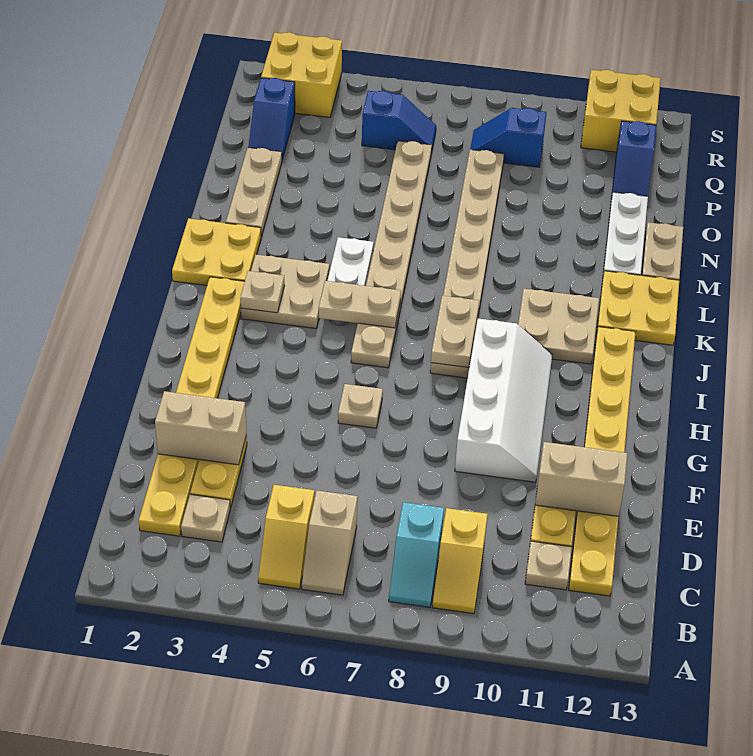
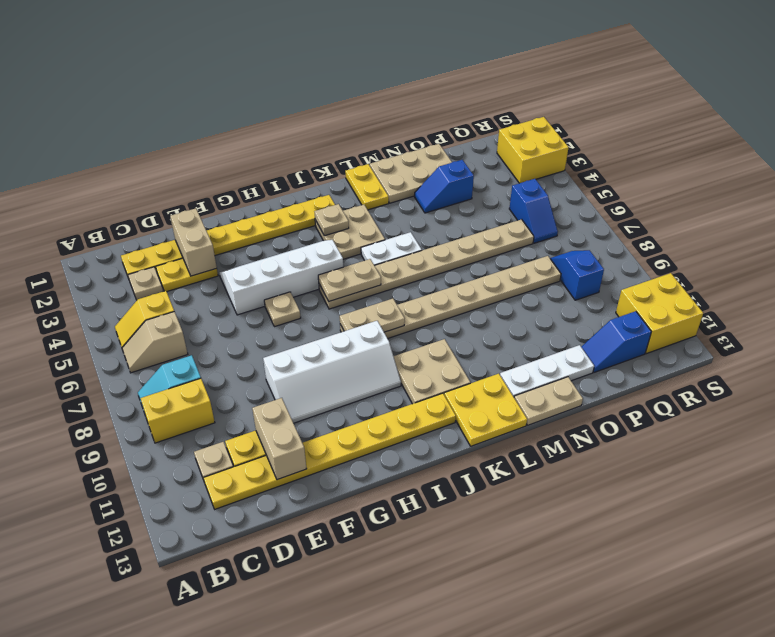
yellow 1x2 slope [432,508,488,614] -> yellow 1x2 brick [140,378,215,443]
none -> white 2x4 slope [219,240,343,315]
tan 1x2 plate [319,281,401,328] -> tan 1x2 plate turned to [318,259,381,301]
yellow 2x2 plate [172,218,261,285] -> yellow 1x2 plate [345,164,389,210]
tan 1x3 plate [226,148,282,237] -> tan 2x3 plate [370,144,452,203]
blue 1x2 slope [248,78,295,160] -> blue 1x2 slope moved to [414,160,474,213]

